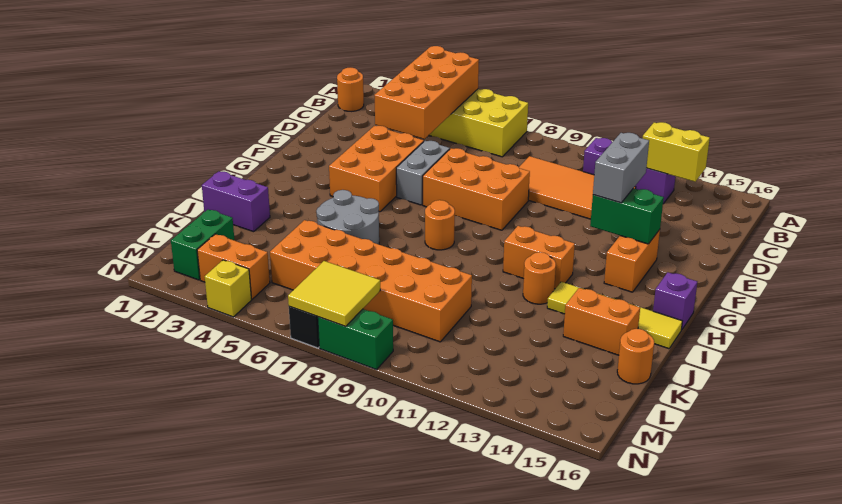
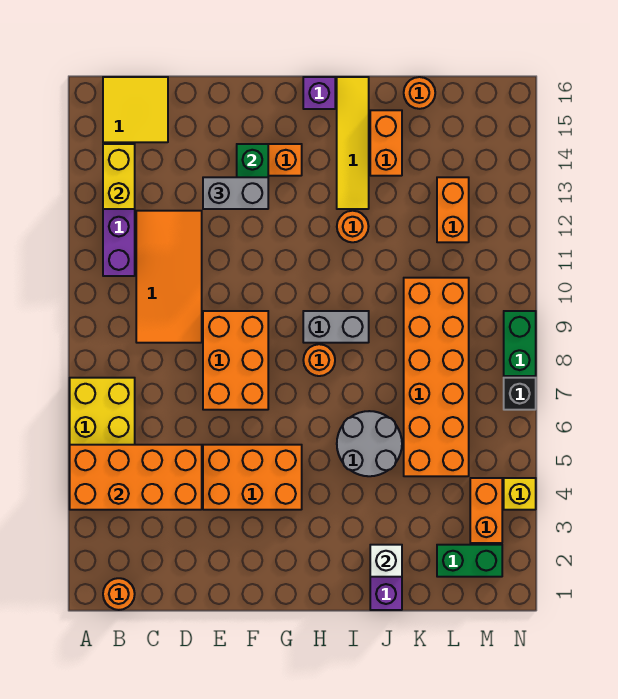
grey 1x2 brick [396,141,450,205] -> grey 1x2 brick moved to [303,311,369,343]
orange 1x2 brick [503,226,575,289] -> orange 1x2 brick moved to [437,177,469,242]
none -> white 1x1 brick [370,545,402,577]
yellow 2x2 tile [288,261,380,327] -> yellow 2x2 tile moved to [103,77,168,142]

